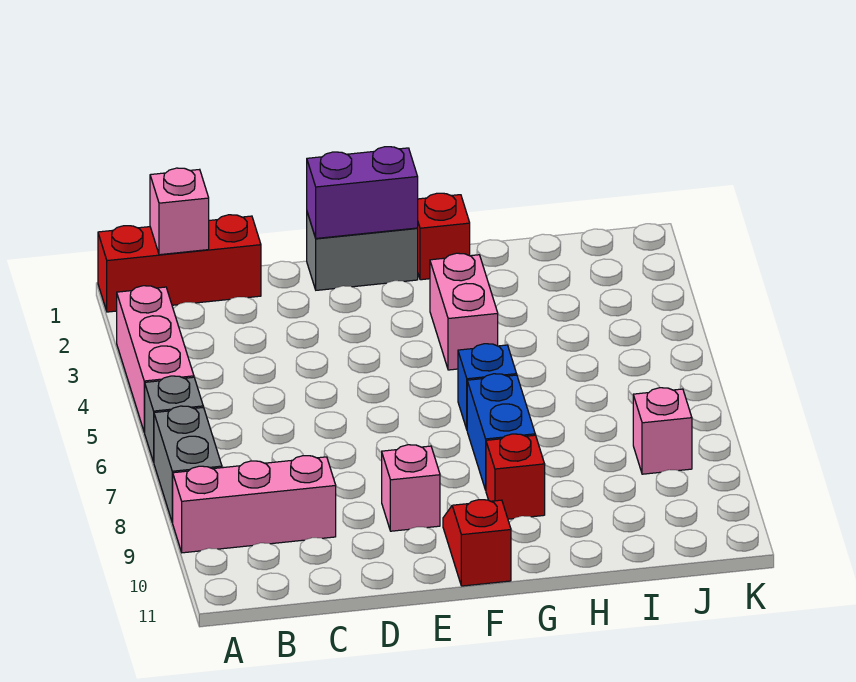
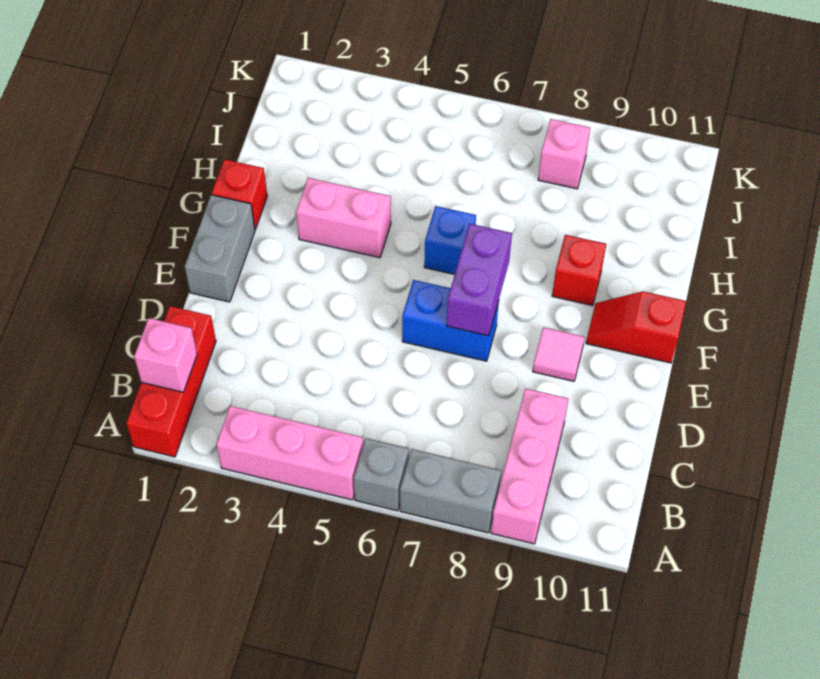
purple 1x2 brick [307,147,418,238] -> purple 1x2 brick moved to [447,224,512,336]
pink 1x1 brick [382,445,440,531] -> pink 1x1 tile [533,327,585,381]
blue 1x2 brick [467,374,535,490] -> blue 1x2 brick moved to [402,280,499,361]

